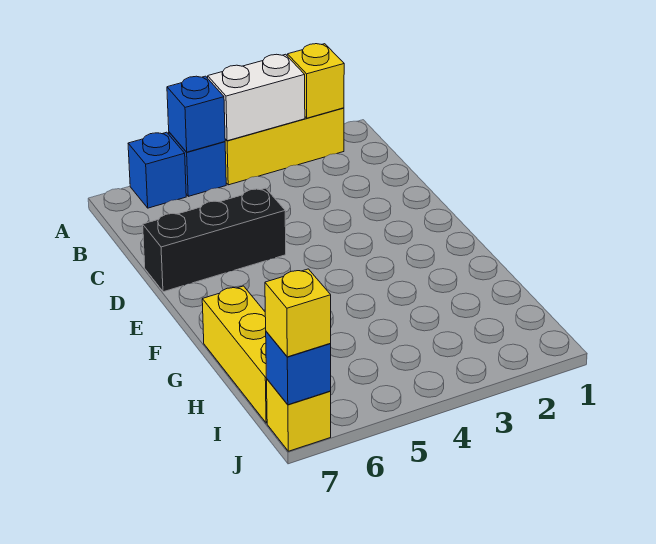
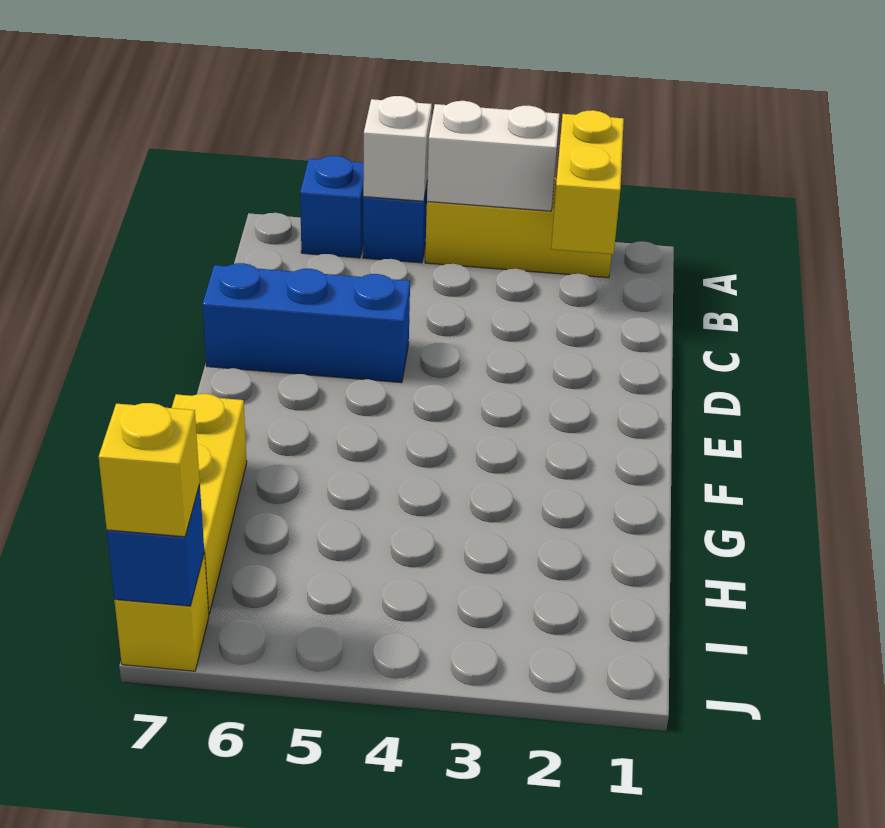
yellow 1x1 brick [287,44,344,118] -> yellow 1x2 brick [551,110,624,254]
blue 1x1 brick [167,76,225,152] -> white 1x1 brick [363,96,432,201]
black 1x3 brick [143,188,286,292] -> blue 1x3 brick [203,263,410,383]

